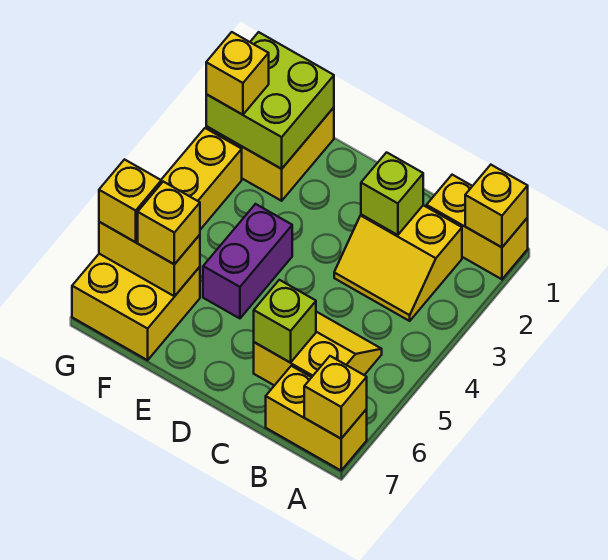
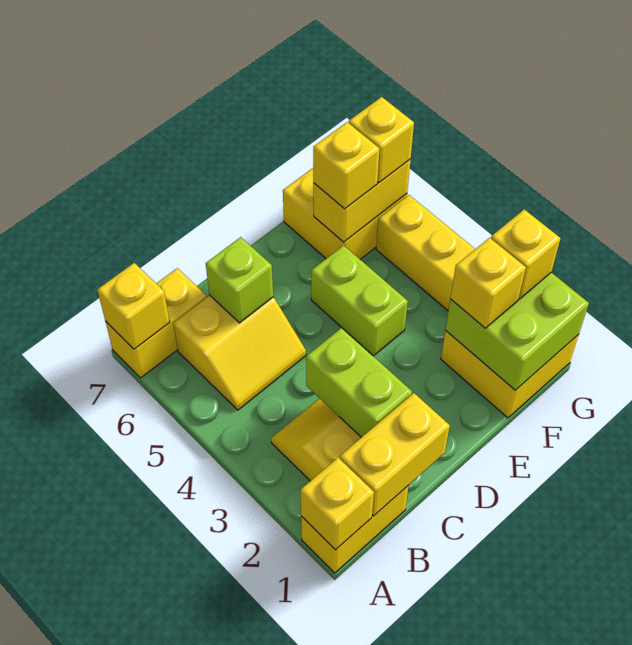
none -> yellow 1x2 brick [340,393,450,516]
lime 1x1 brick [361,152,423,235] -> lime 1x2 brick [306,328,412,437]
purple 1x2 brick [203,204,292,318] -> lime 1x2 brick [311,245,408,356]
none -> yellow 1x1 brick [450,238,526,328]

